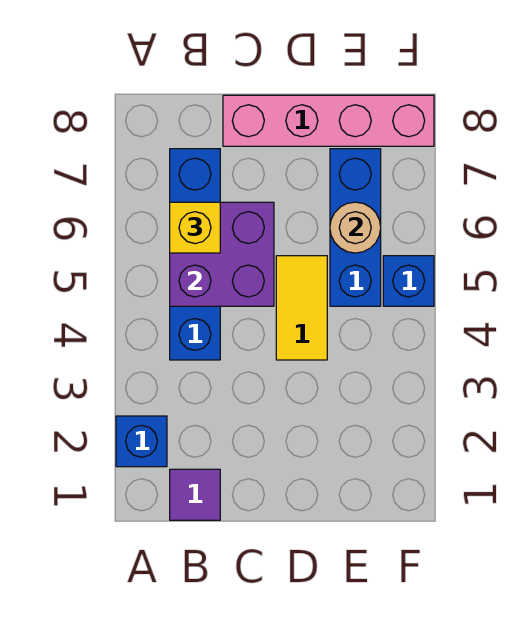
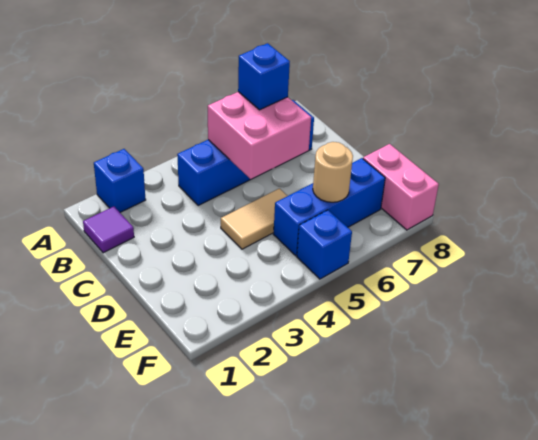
purple 2x2 brick [170,202,274,306] -> pink 2x2 brick [208,92,311,179]
yellow 1x1 brick [170,202,220,253] -> blue 1x1 brick [238,43,290,110]
pink 1x4 brick [223,95,434,146] -> pink 1x2 brick [363,144,439,230]
yellow 1x2 tile [276,256,327,360] -> tan 1x2 tile [221,188,287,249]

